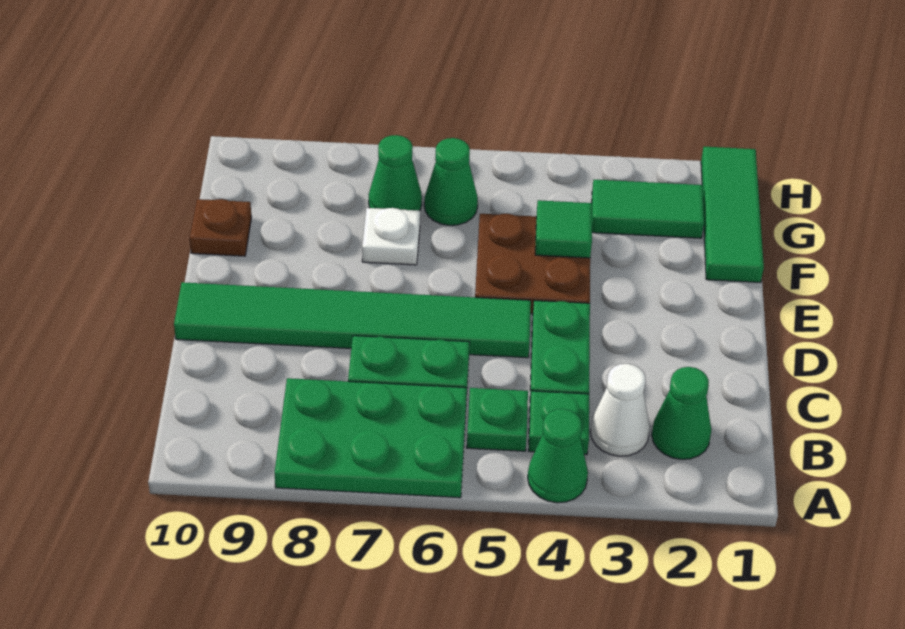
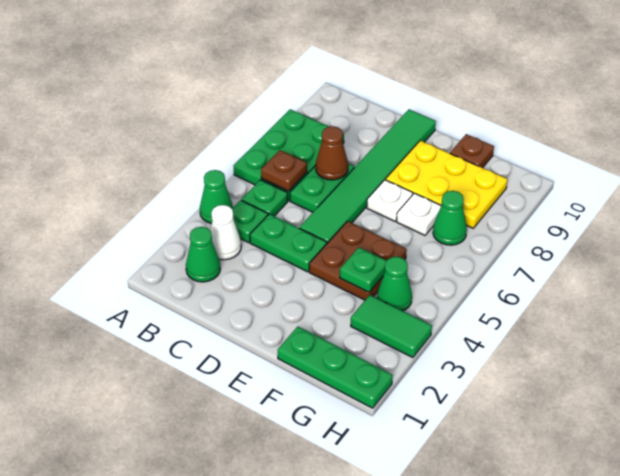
none -> brown 1x1 plate [261,150,307,191]
none -> brown 1x1 cone [316,126,348,180]
none -> white 1x1 plate [367,180,413,221]
none -> yellow 2x3 plate [386,141,508,228]
green 1x3 tile [701,147,764,283] -> green 1x3 plate [278,326,393,408]
green 1x1 tile [535,200,592,258] -> green 1x1 plate [340,247,387,292]
green 1x2 tile [592,180,704,238] -> green 1x2 tile turned to [351,295,432,358]
green 1x1 cone [424,138,478,225] -> green 1x1 cone moved to [377,257,412,311]

